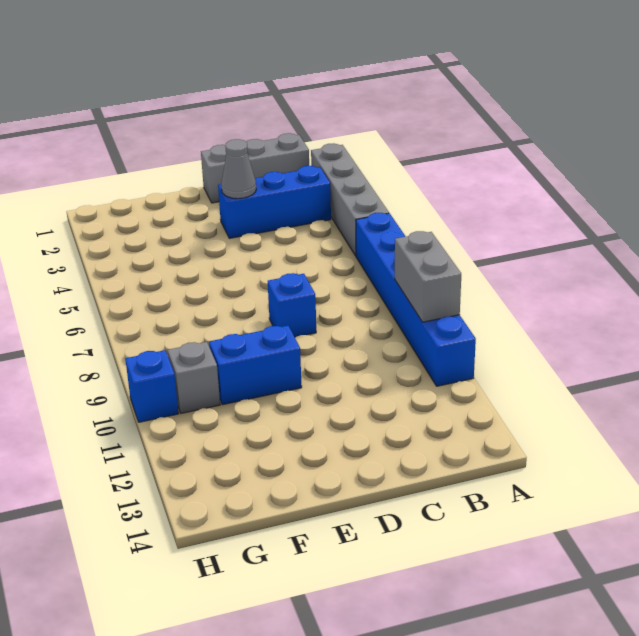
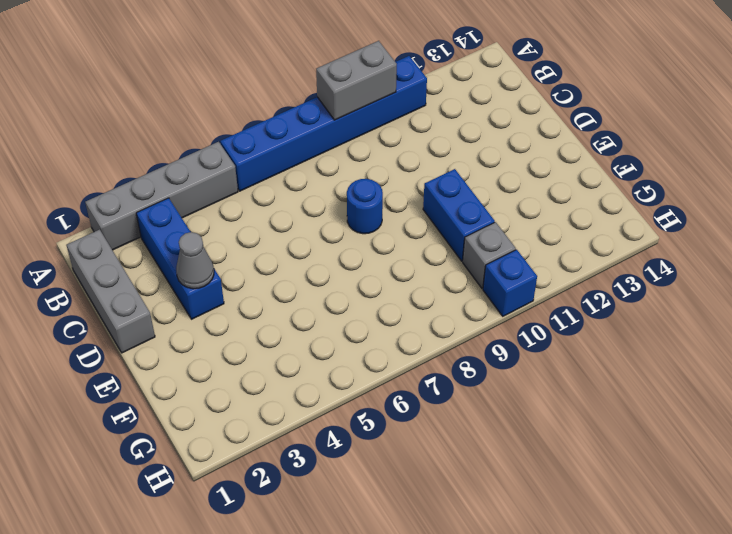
blue 1x1 brick [268,273,316,337] -> blue 1x1 round brick [347,179,383,234]

